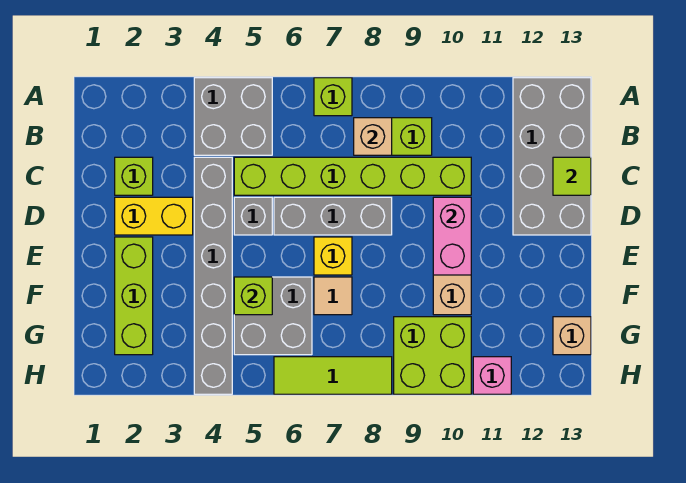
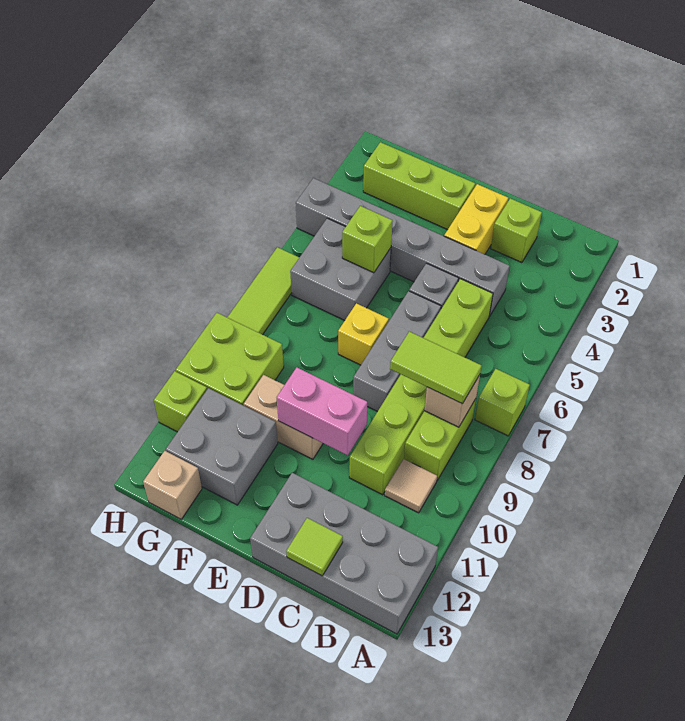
grey 2x2 brick [194,78,272,155] -> grey 2x2 brick moved to [166,388,278,505]
none -> lime 1x2 tile [390,332,482,404]
tan 1x1 tile [314,277,352,315] -> tan 1x1 tile moved to [385,459,437,513]
pink 1x1 brick [473,357,511,394] -> lime 1x1 brick [154,371,207,432]

